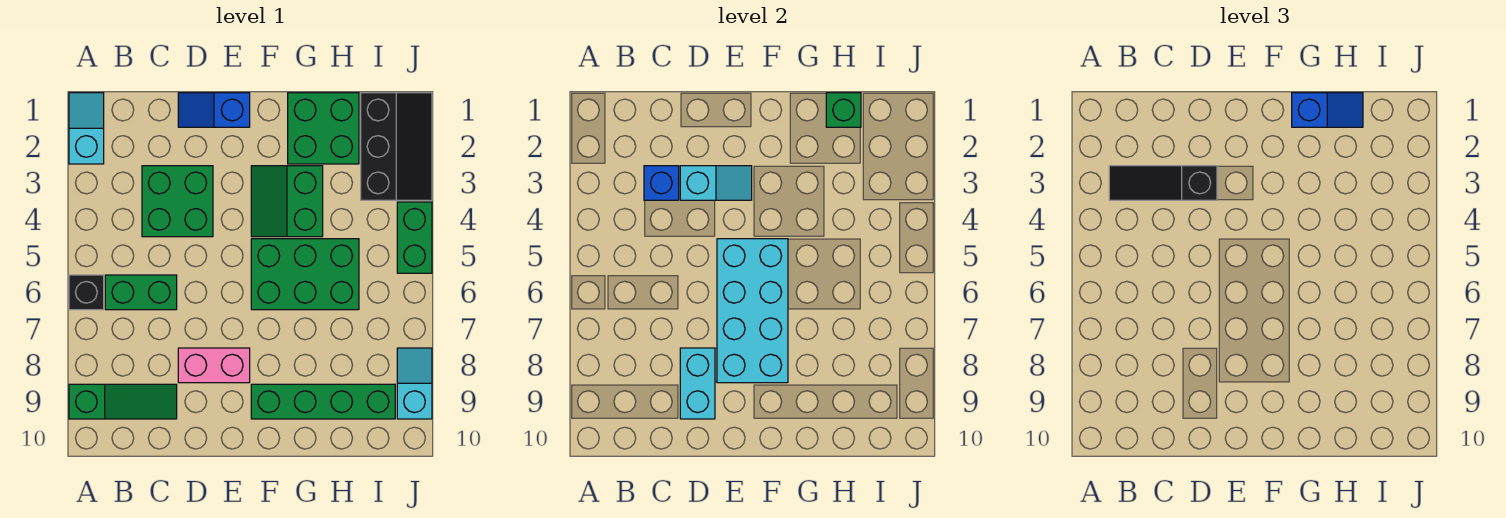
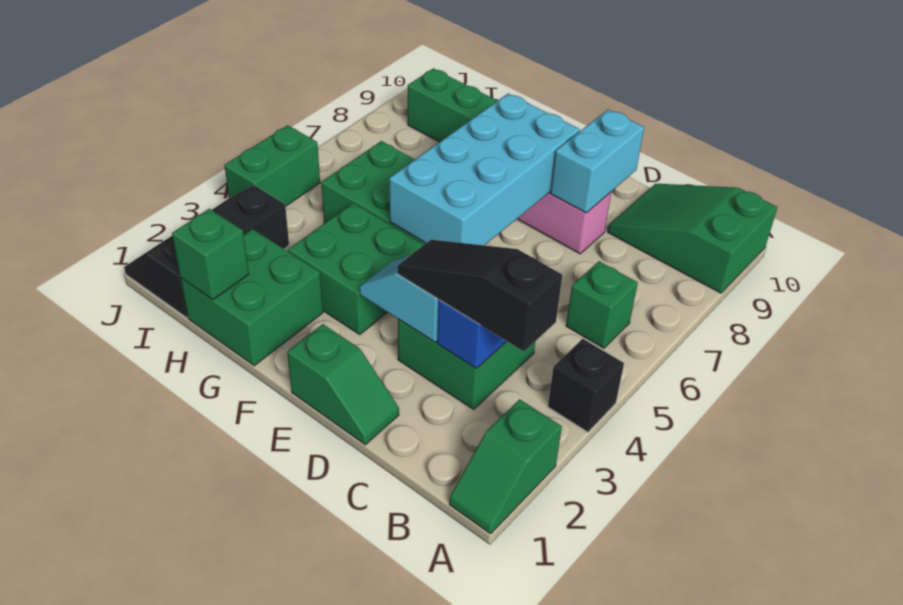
cyan 1x2 slope [69,93,104,164] -> green 1x2 slope [449,399,562,534]
black 1x1 brick [69,275,104,310] -> black 1x1 brick moved to [548,339,624,432]
green 1x3 slope [69,384,177,419] -> green 2x3 slope [608,184,777,293]
black 1x3 slope [1109,166,1217,200] -> black 1x3 slope turned to [398,240,562,351]
green 1x2 brick [105,275,177,310] -> green 1x1 brick [566,261,638,348]
blue 1x2 slope [178,93,250,127] -> green 1x2 slope [287,324,399,445]
green 2x2 slope [251,166,323,237] -> green 2x2 brick [288,203,423,334]
blue 1x2 slope [1292,93,1363,127] -> none
cyan 1x2 slope [397,348,432,419] -> none

